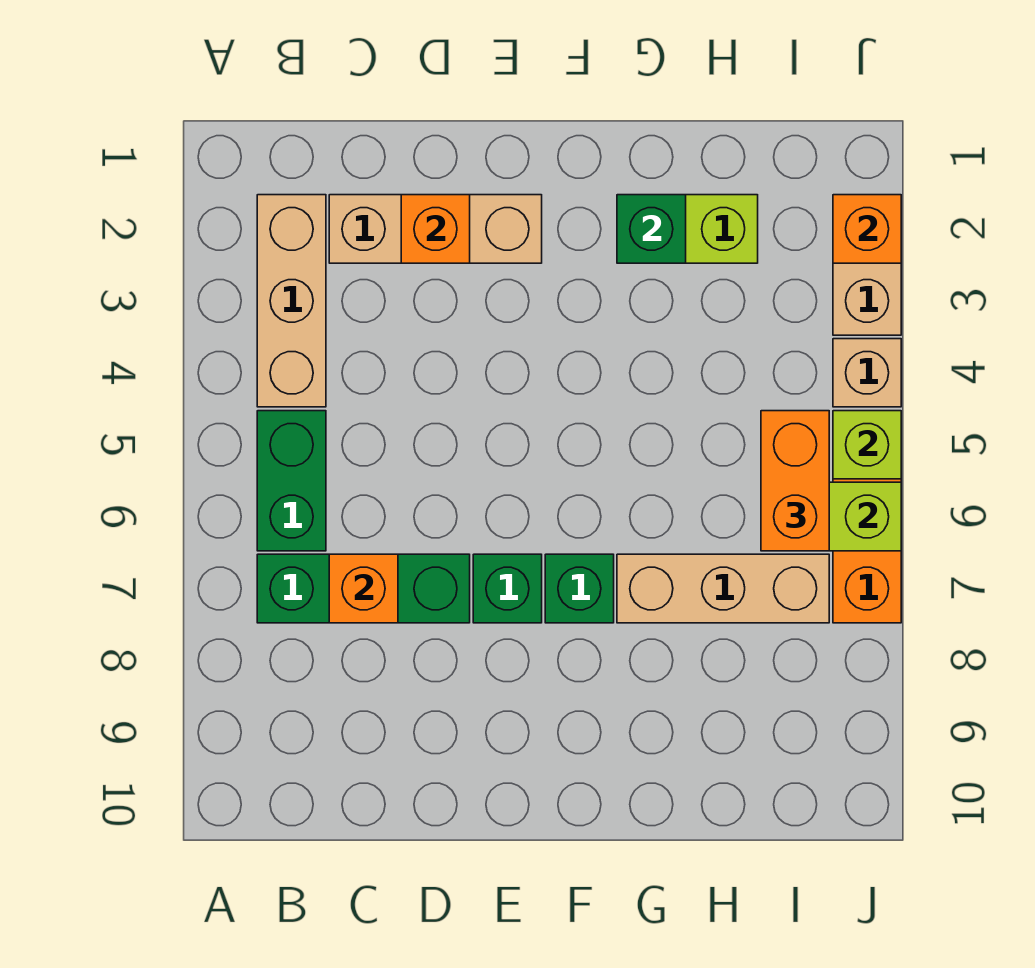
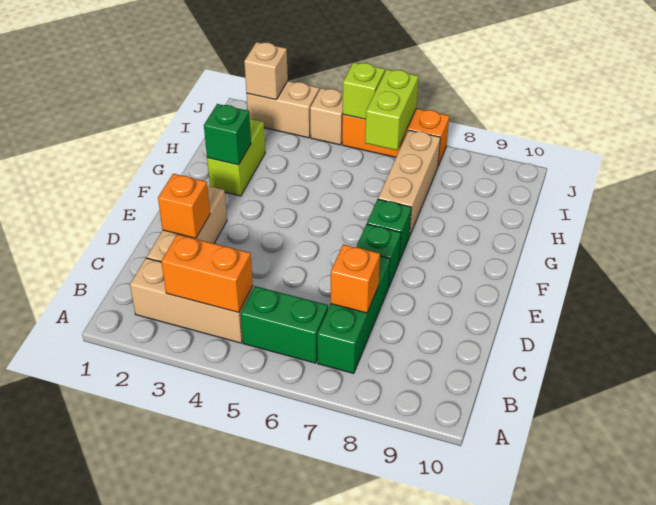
orange 1x2 brick [761,411,829,551] -> orange 1x2 brick moved to [161,234,253,312]
orange 1x1 brick [833,195,901,263] -> tan 1x1 brick [244,42,288,100]

